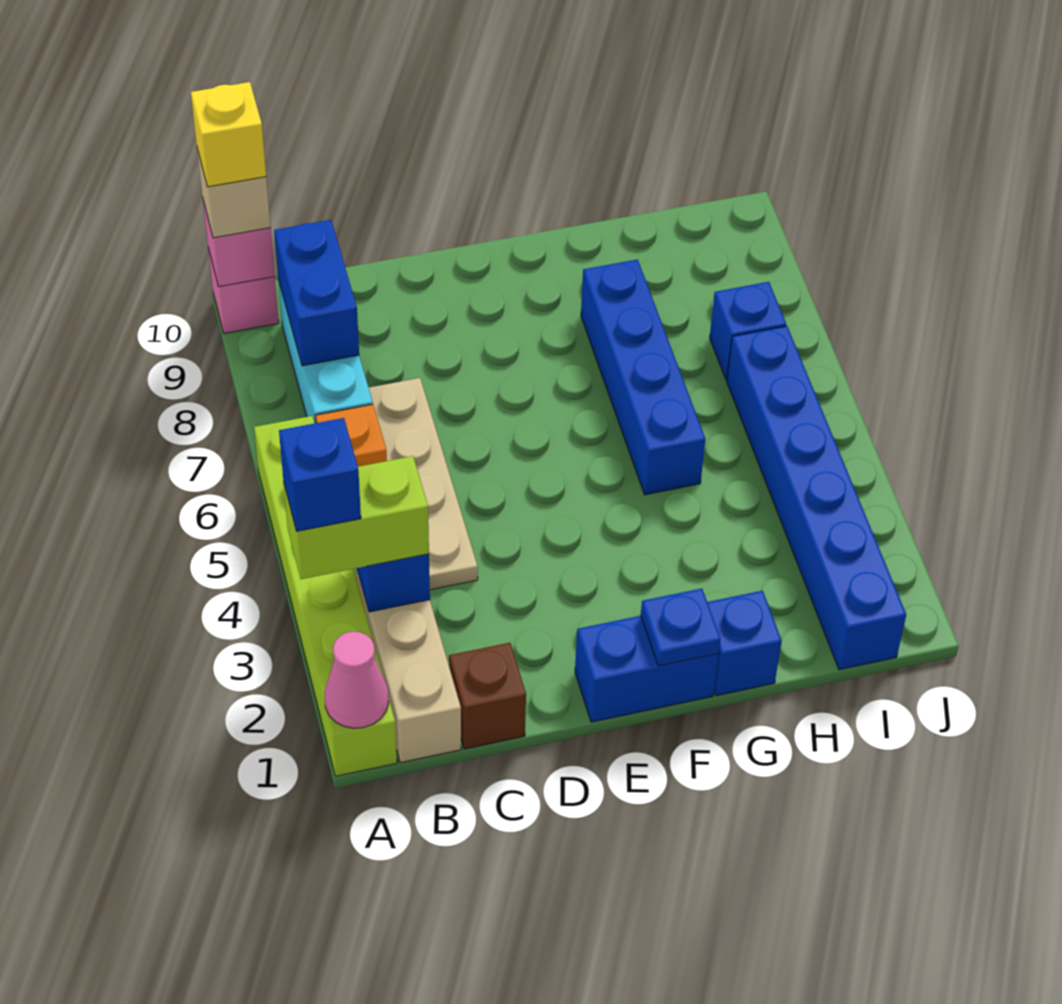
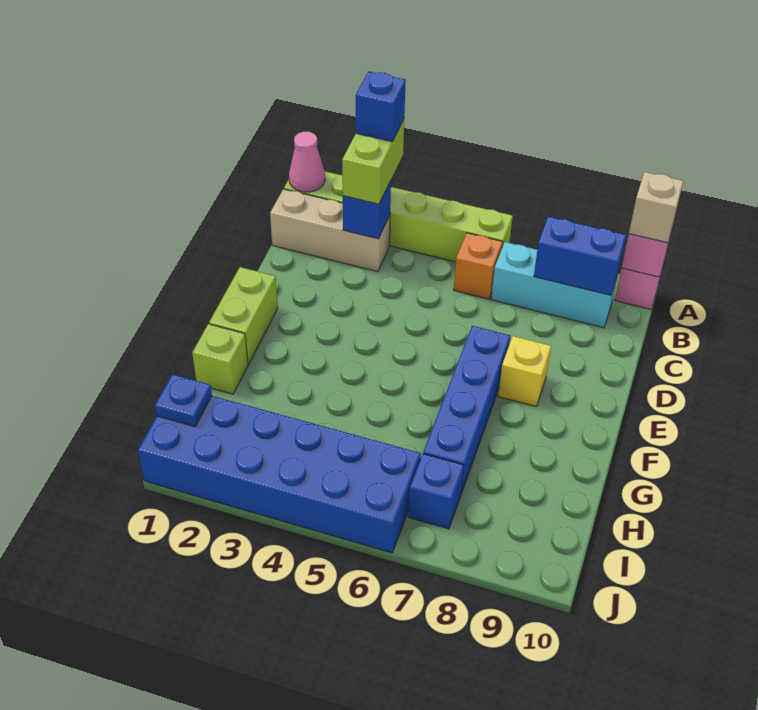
yellow 1x1 brick [191,82,266,187] -> yellow 1x1 brick moved to [498,336,551,406]
brown 1x1 brick [449,643,526,749] -> none
tan 1x4 plate [369,378,478,590] -> none
blue 1x2 brick [575,616,719,722] -> lime 1x2 brick [209,267,278,364]
blue 1x1 plate [641,589,720,666] -> blue 1x1 plate moved to [155,374,212,427]
blue 1x1 brick [707,591,782,696] -> lime 1x1 brick [192,324,248,394]
blue 1x4 brick [581,259,705,495] -> blue 1x4 brick turned to [423,326,510,493]
blue 1x6 brick [727,326,906,670] -> blue 2x6 brick [138,396,421,553]

